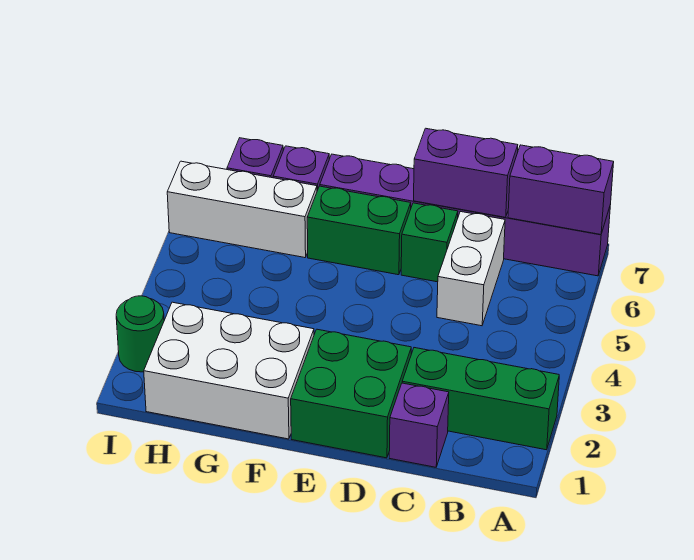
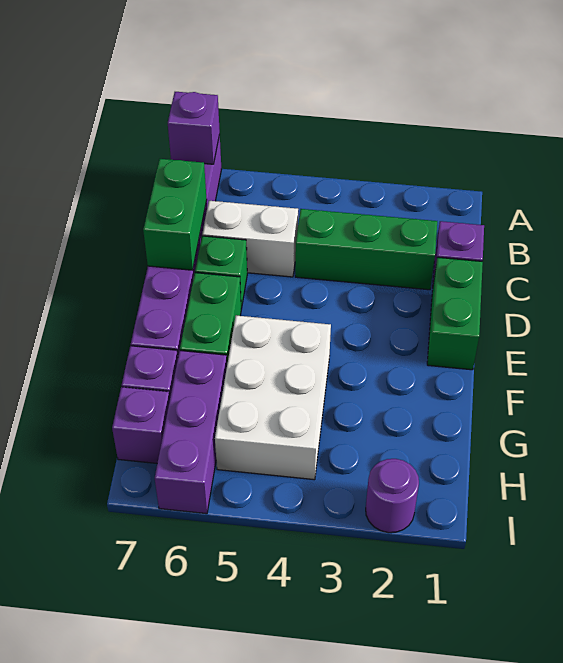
green 1x3 brick [402,348,559,450] -> green 1x3 brick turned to [295,209,437,290]
purple 1x2 brick [508,145,614,235] -> purple 1x1 brick [168,92,220,164]
purple 1x2 brick [414,128,518,217] -> green 1x2 brick [143,159,207,270]
green 2x2 brick [291,329,411,458] -> green 1x2 brick [427,257,483,370]
white 2x3 brick [144,302,314,439] -> white 2x3 brick moved to [215,315,331,480]
white 1x3 brick [167,161,317,258] -> purple 1x3 brick [155,351,227,514]
green 1x1 round brick [116,296,164,372] -> purple 1x1 round brick [366,459,419,533]

